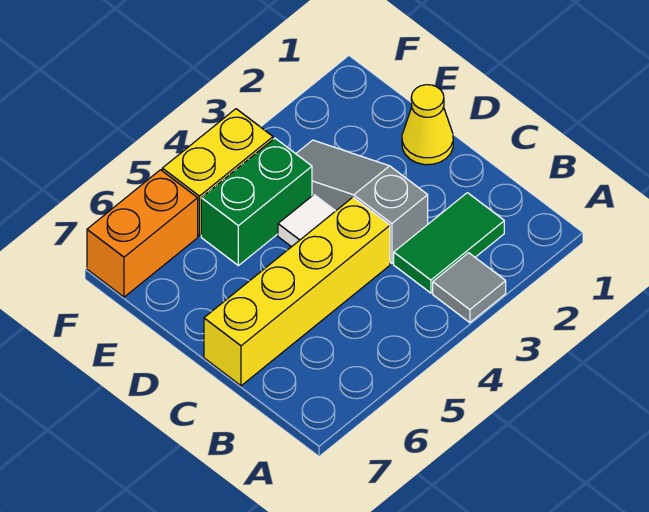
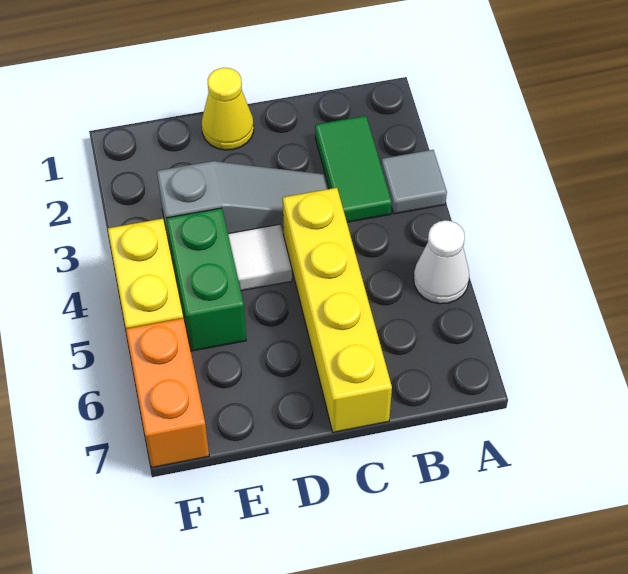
none -> white 1x1 cone [414,220,469,304]
grey 1x3 slope [296,140,428,263] -> grey 1x3 slope turned to [157,161,328,251]

